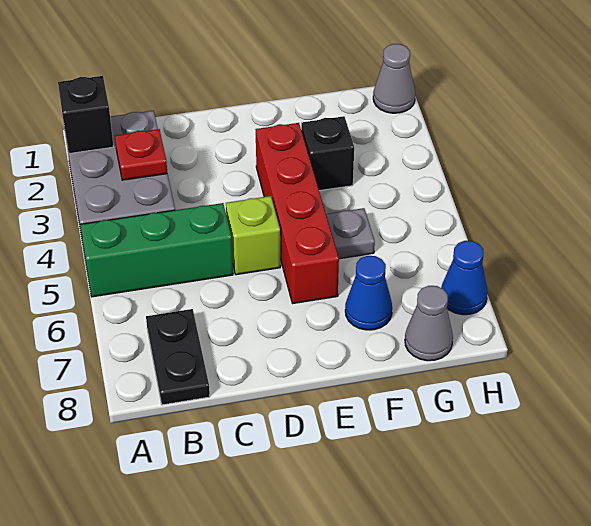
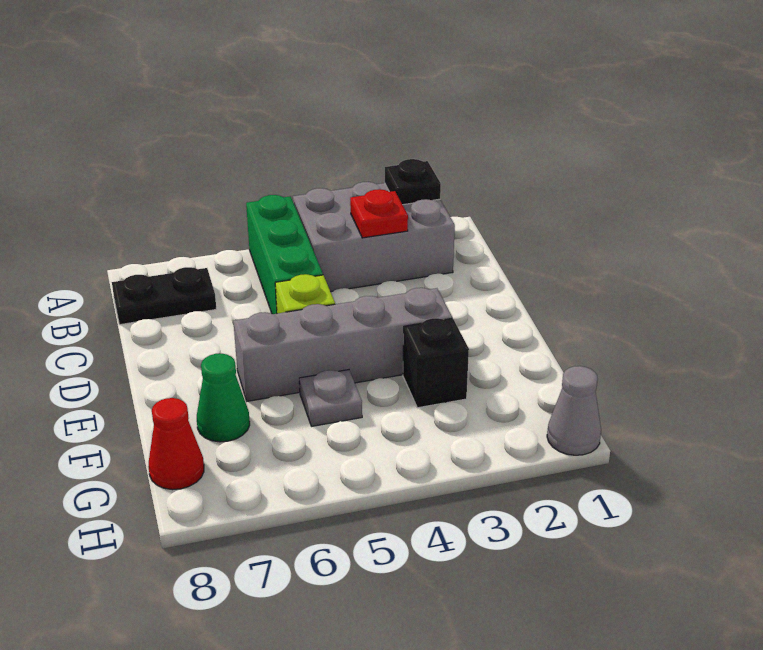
black 1x1 brick [58,76,113,154] -> black 1x1 plate [385,159,441,205]
red 1x4 brick [256,123,339,303] -> grey 1x4 brick [233,288,452,401]
blue 1x1 cone [345,256,392,330] -> green 1x1 cone [197,354,250,442]
grey 1x1 cone [405,286,453,361] -> red 1x1 cone [148,398,204,490]
blue 1x1 cone [441,241,488,315] -> none

